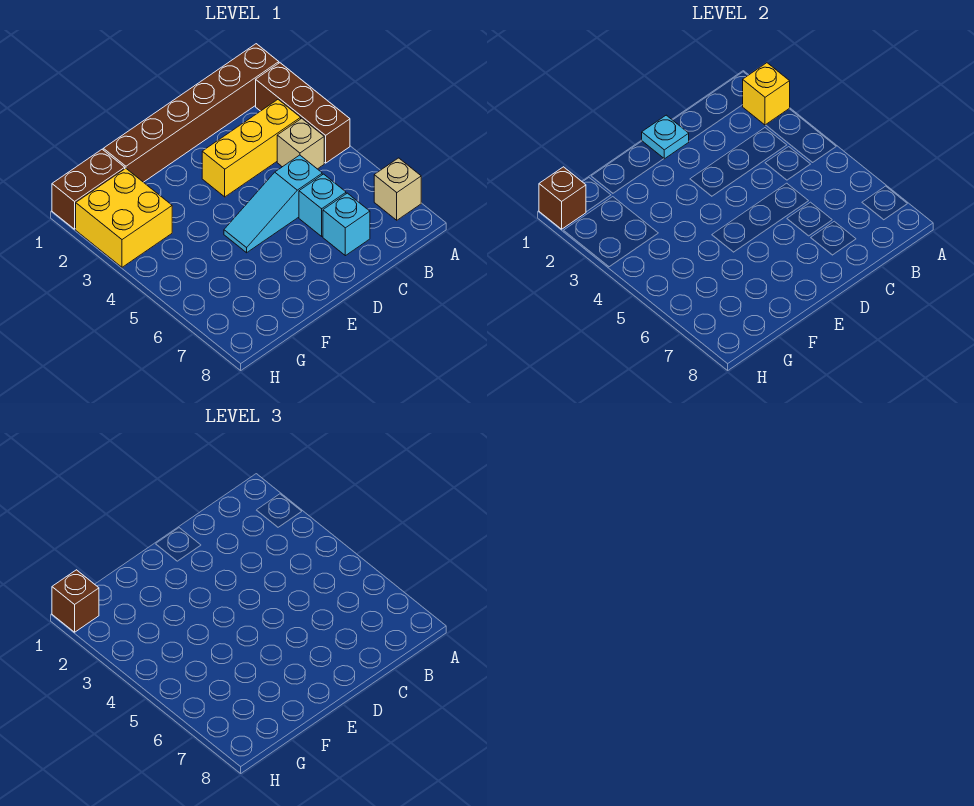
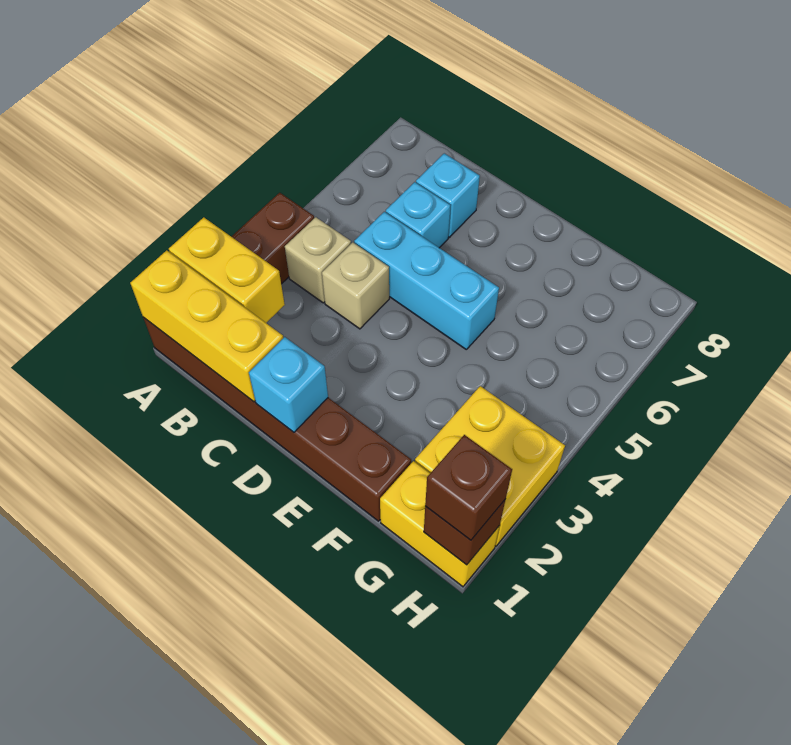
yellow 1x1 brick [743,63,790,125] -> yellow 1x2 brick [169,217,285,323]
tan 1x1 brick [374,158,421,220] -> tan 1x1 brick moved to [322,242,389,329]
yellow 1x3 brick [202,100,301,197] -> yellow 1x3 brick moved to [130,250,283,402]
cyan 1x3 slope [224,155,322,253] -> cyan 1x3 brick [354,212,499,349]
cyan 1x1 plate [642,115,689,159] -> cyan 1x1 brick [249,337,328,432]
brown 1x2 brick [52,149,125,229] -> yellow 1x2 brick [380,461,500,587]

